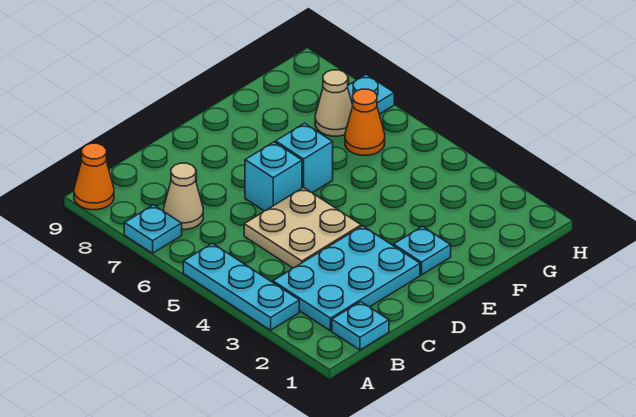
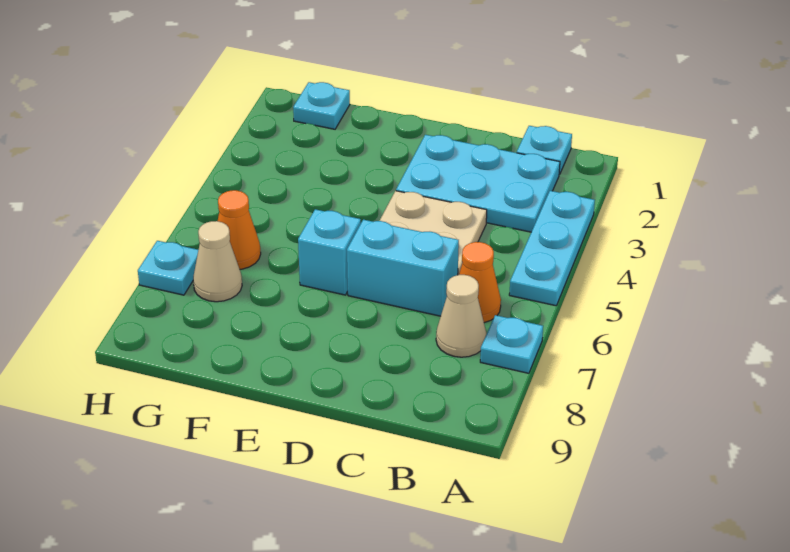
orange 1x1 cone [74,143,114,210] -> orange 1x1 cone moved to [459,242,501,323]
cyan 1x1 brick [245,142,302,211] -> cyan 1x2 brick [347,220,459,316]
cyan 1x1 plate [394,226,451,275] -> cyan 1x1 plate moved to [293,82,350,129]

